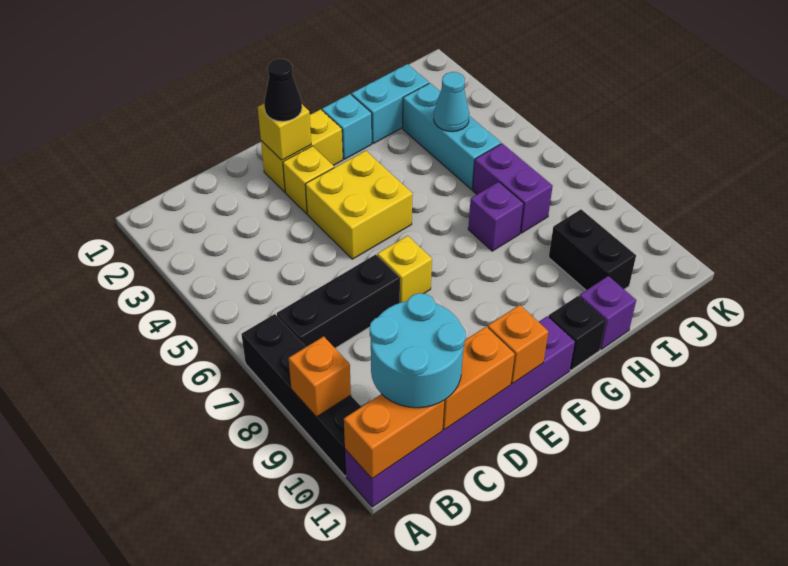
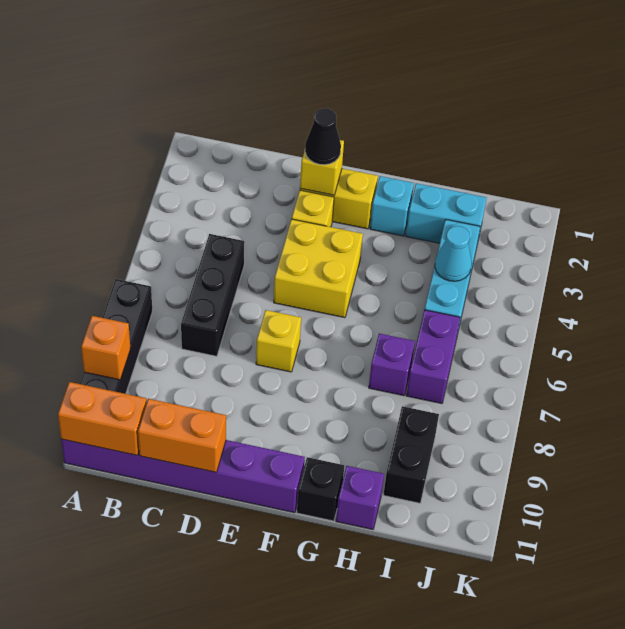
black 1x3 brick [277,254,400,348] -> black 1x3 brick turned to [181,234,244,356]
cyan 2x2 round brick [370,293,466,408] -> none
orange 1x1 brick [488,305,548,384] -> none

